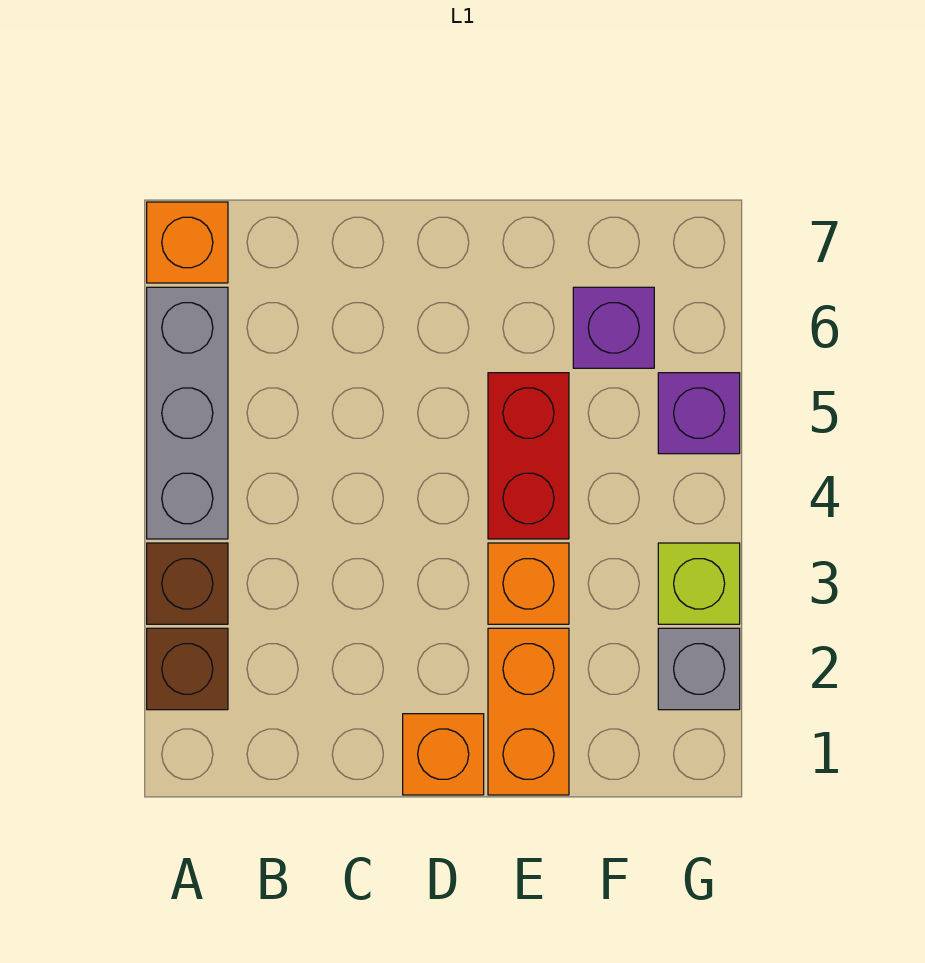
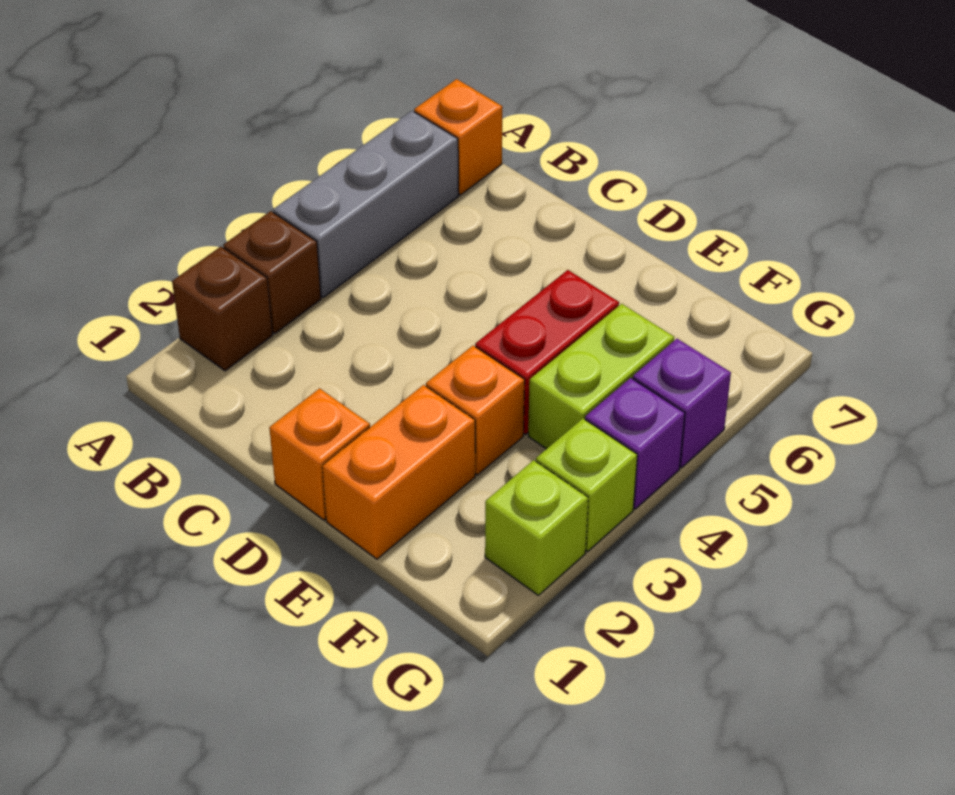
none -> lime 1x2 brick [528,304,674,449]
purple 1x1 brick [573,287,654,368] -> purple 1x1 brick moved to [585,378,685,509]
grey 1x1 brick [658,628,740,710] -> lime 1x1 brick [485,460,588,595]

